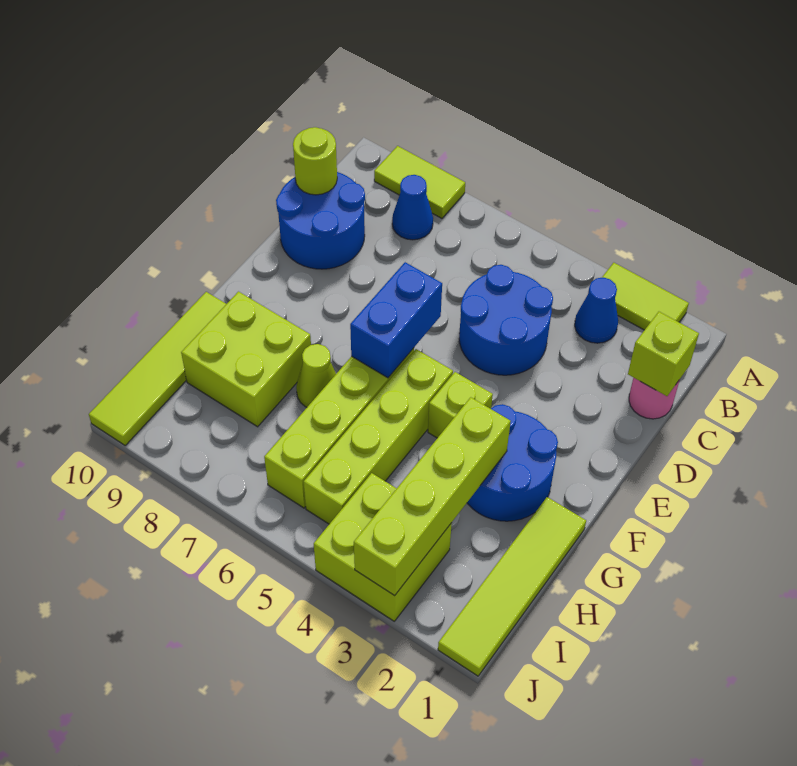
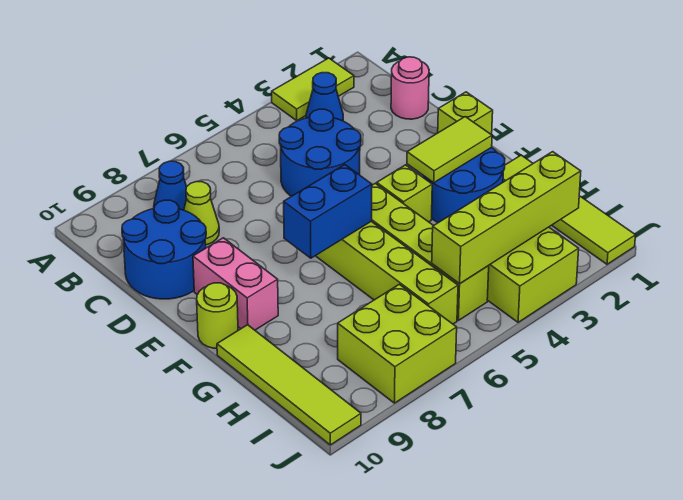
lime 1x2 tile [374,146,465,218] -> lime 1x2 tile moved to [407,117,492,183]
lime 1x1 brick [628,312,699,396] -> lime 1x1 brick moved to [438,92,493,135]
lime 1x1 round brick [293,127,337,195] -> lime 1x1 round brick moved to [197,283,238,348]
blue 1x2 brick [350,262,442,378] -> blue 1x2 brick turned to [284,165,372,258]
none -> pink 1x2 brick [193,238,278,330]
lime 1x4 brick [354,397,511,596] -> lime 1x4 brick turned to [432,152,581,284]
lime 1x1 cone [296,344,336,407] -> lime 1x1 cone moved to [184,182,219,245]
lime 2x2 brick [181,292,311,427] -> lime 2x2 brick moved to [338,284,457,403]

